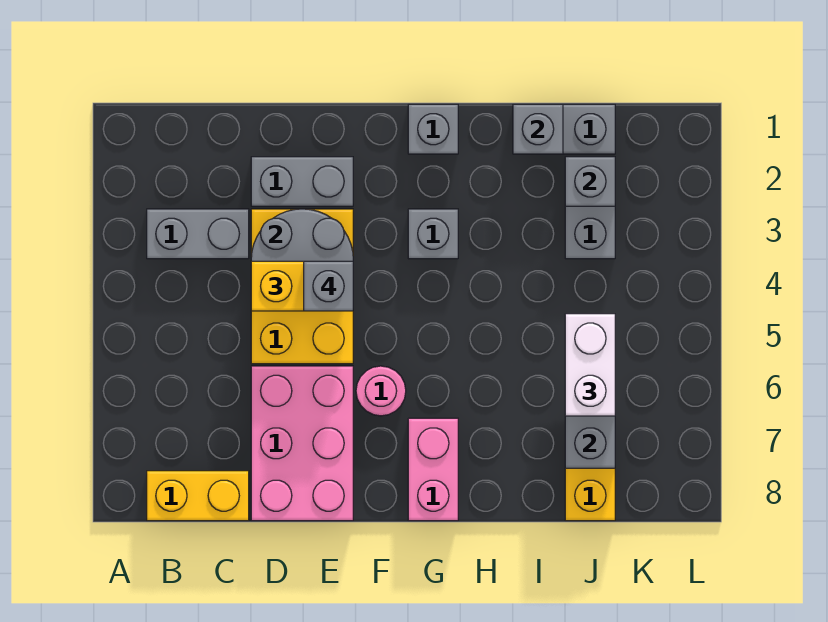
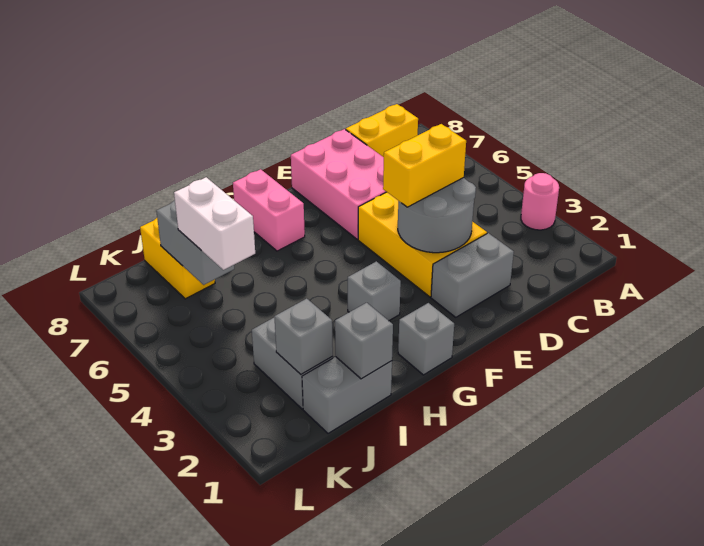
grey 1x2 brick [147,209,249,259] -> none
grey 1x1 brick [304,261,353,311] -> none
pink 1x1 round brick [356,366,406,416] -> pink 1x1 round brick moved to [521,173,559,230]

